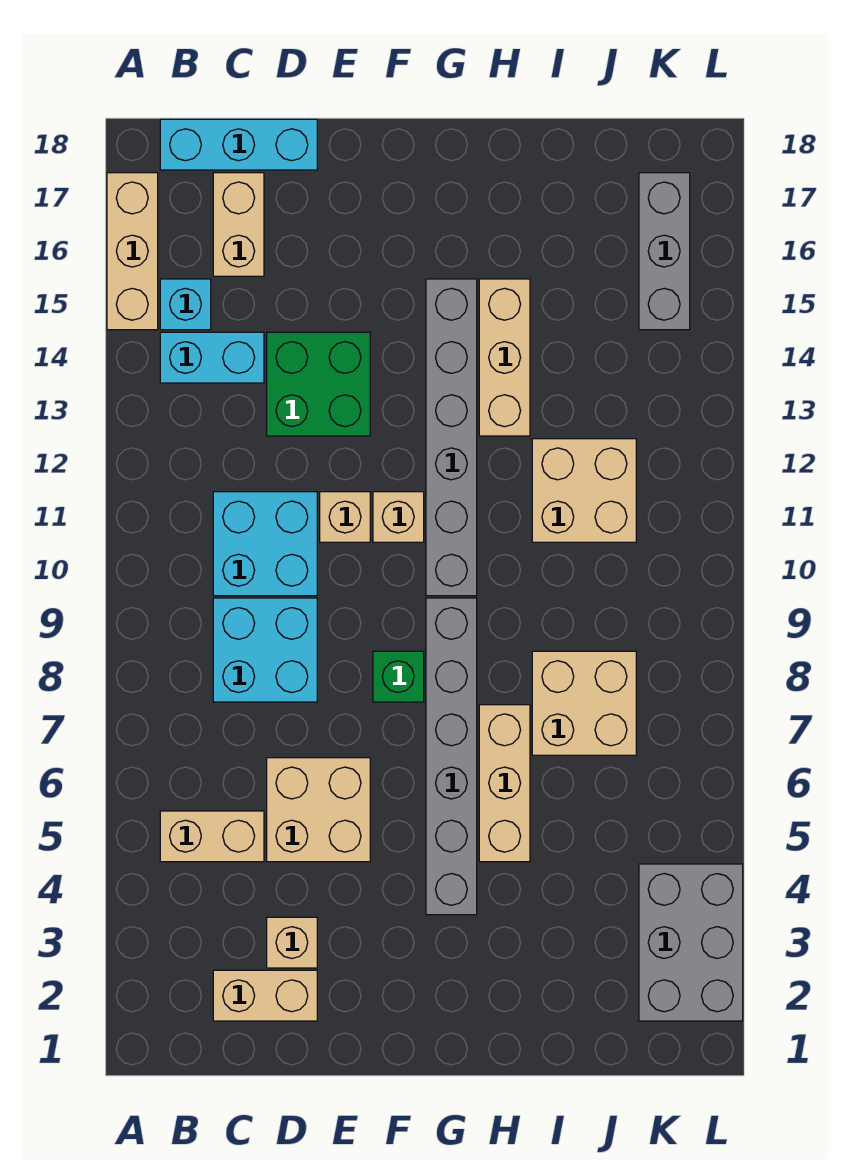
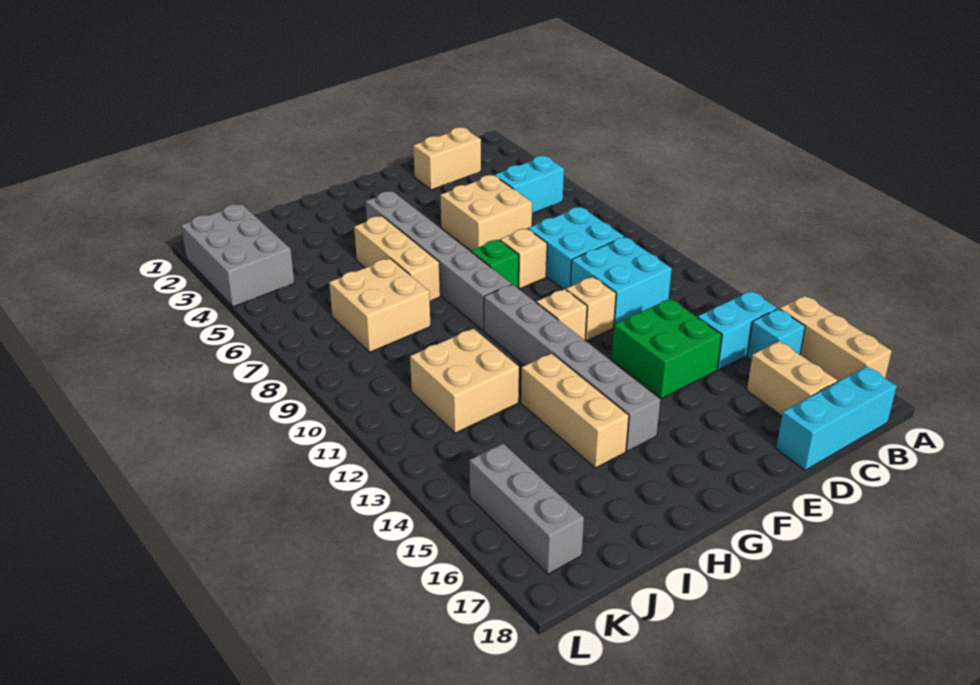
tan 1x2 brick [160,811,264,862] -> cyan 1x2 brick [495,156,564,213]
tan 1x1 brick [267,917,317,968] -> tan 1x1 brick moved to [500,228,547,289]

